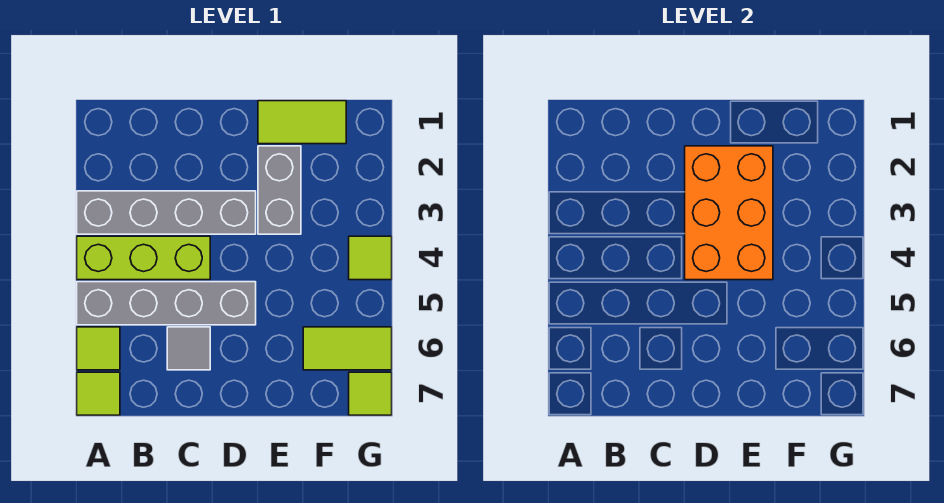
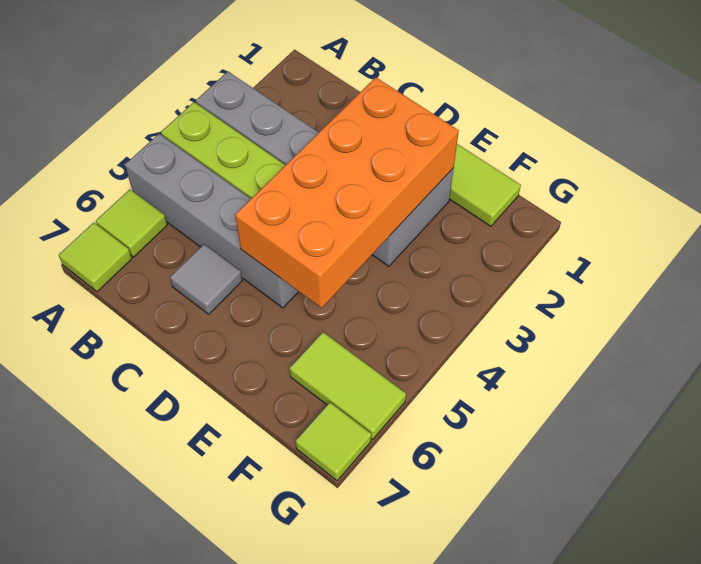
orange 2x3 brick [685,146,773,280] -> orange 2x4 brick [235,77,459,308]
lime 1x1 tile [349,236,392,280] -> none

